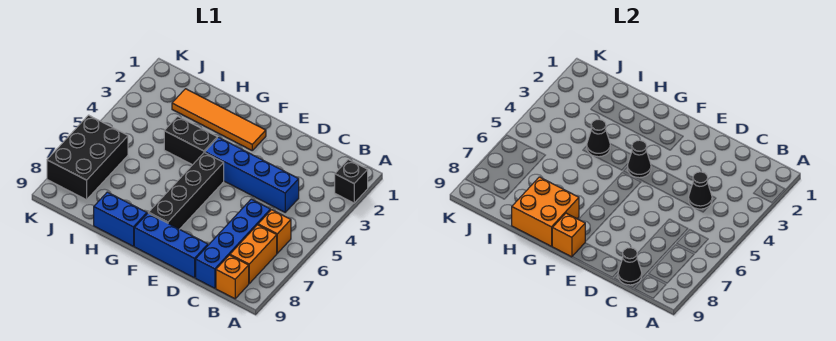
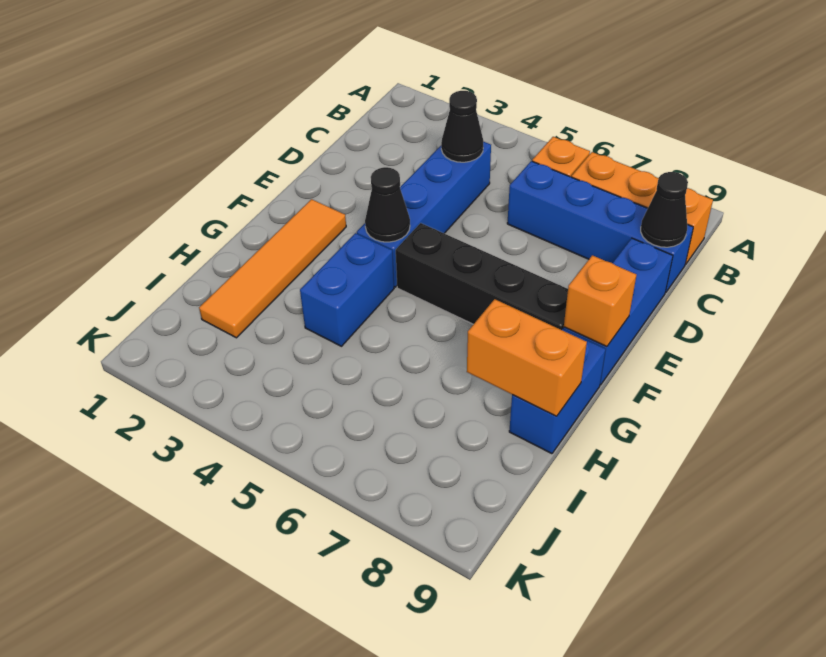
black 1x1 brick [335,159,368,203] -> none
black 1x2 brick [164,116,217,165] -> blue 1x2 brick [300,233,394,346]
orange 2x2 brick [512,177,579,246] -> orange 1x2 brick [467,299,587,416]
black 1x1 cone [587,119,610,157] -> none
black 2x3 brick [47,115,128,200] -> none

